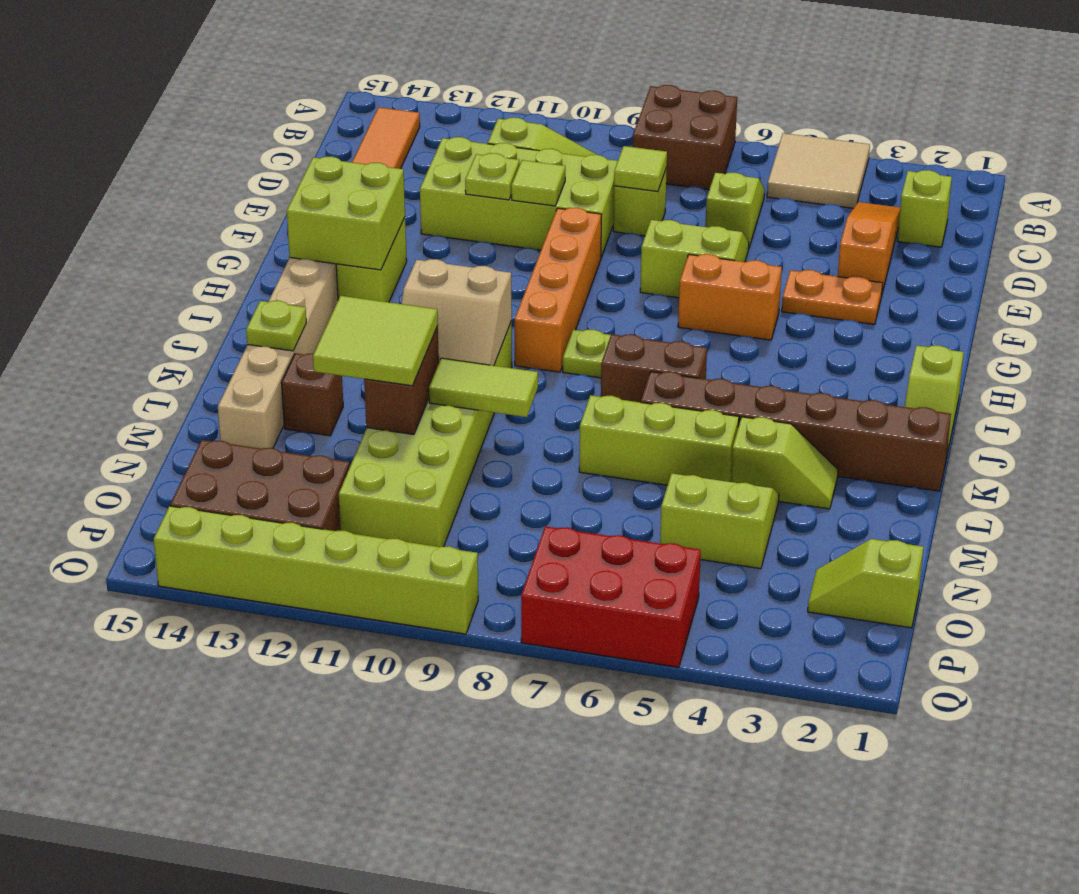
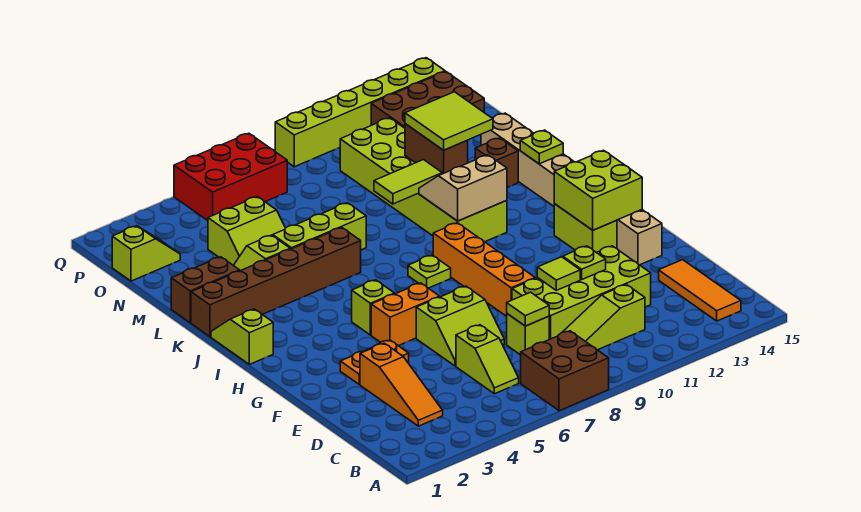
tan 2x2 tile [767,133,870,208] -> none
lime 1x1 brick [897,170,952,247] -> lime 1x1 brick moved to [352,280,395,335]
brown 1x2 brick [601,334,707,402] -> brown 1x2 brick moved to [171,257,240,323]

